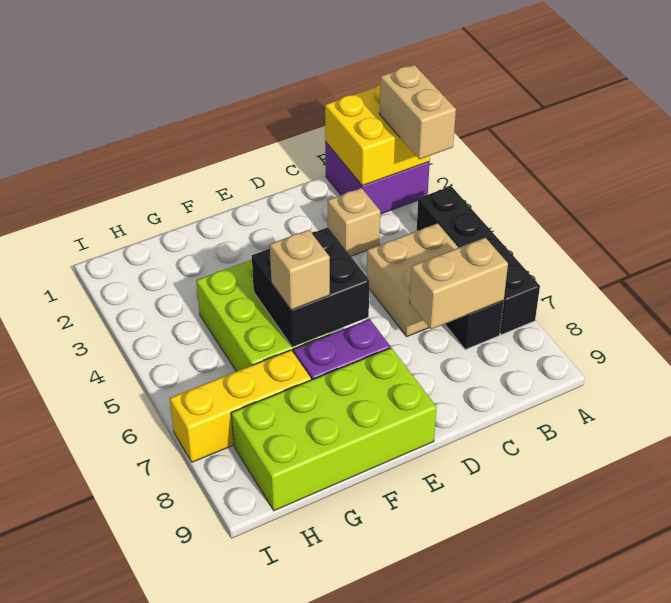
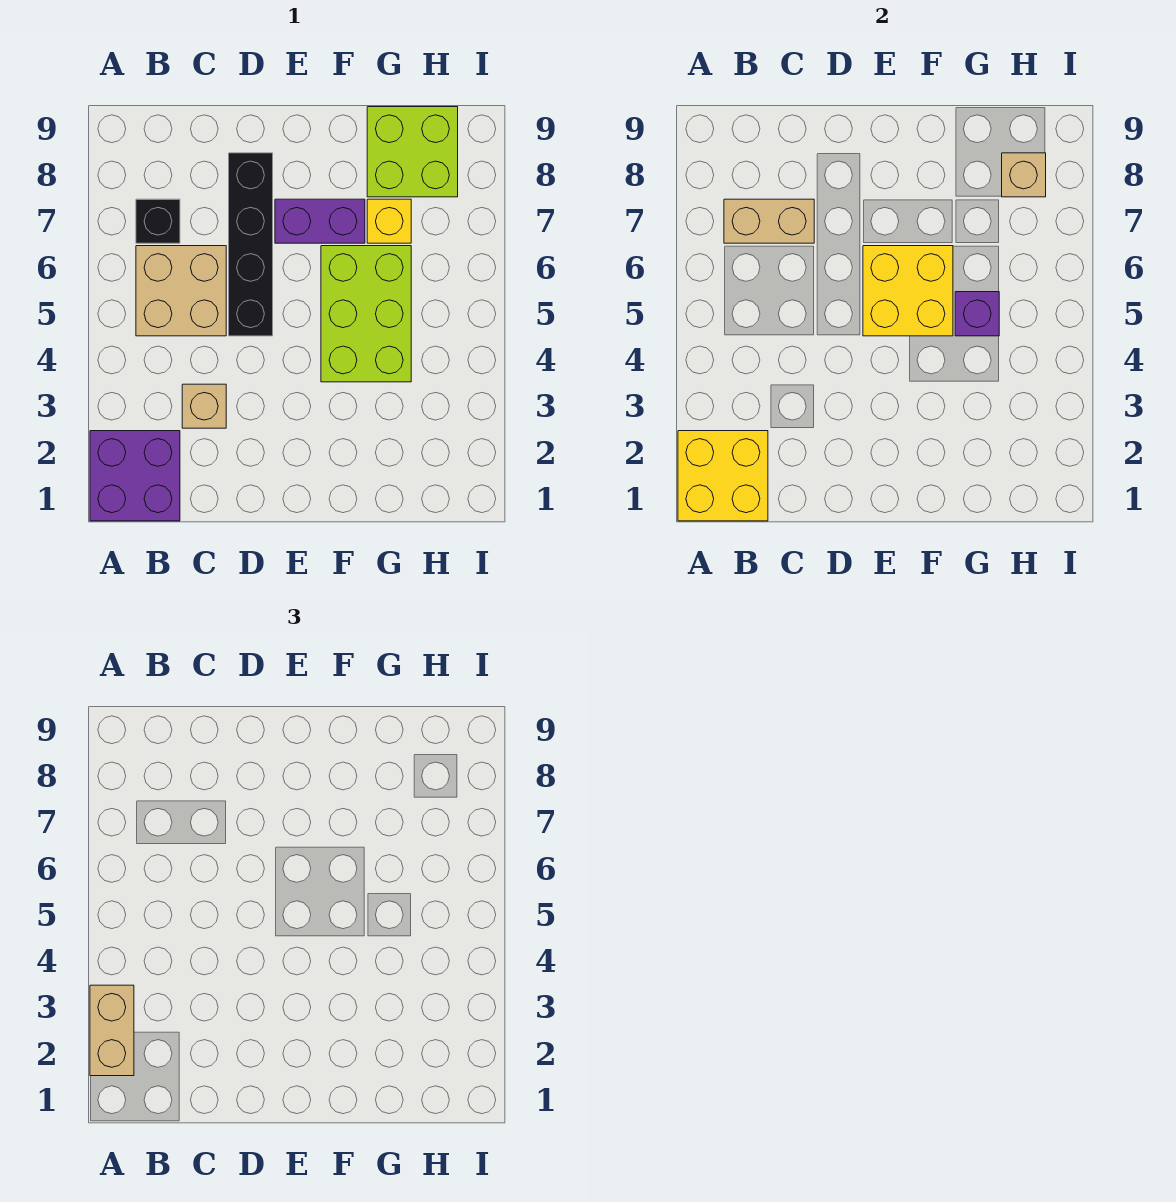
black 1x4 brick [417,186,540,335] -> black 1x4 brick moved to [229,153,273,336]
black 2x2 brick [252,227,369,347] -> yellow 2x2 brick [863,246,953,336]
lime 2x4 brick [231,348,437,511] -> lime 2x2 brick [367,107,458,197]
tan 1x1 brick [270,230,330,310] -> tan 1x1 brick moved to [1002,153,1046,197]
none -> purple 1x1 brick [955,292,999,336]
yellow 1x3 brick [170,350,311,462] -> yellow 1x1 brick [367,199,411,243]

